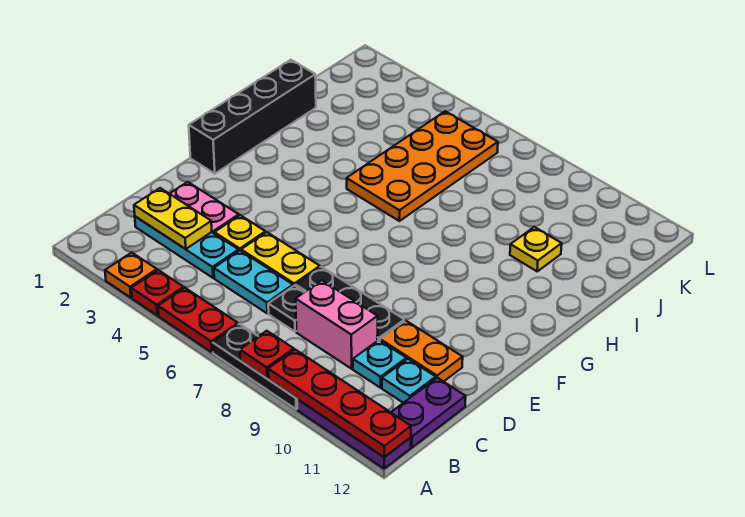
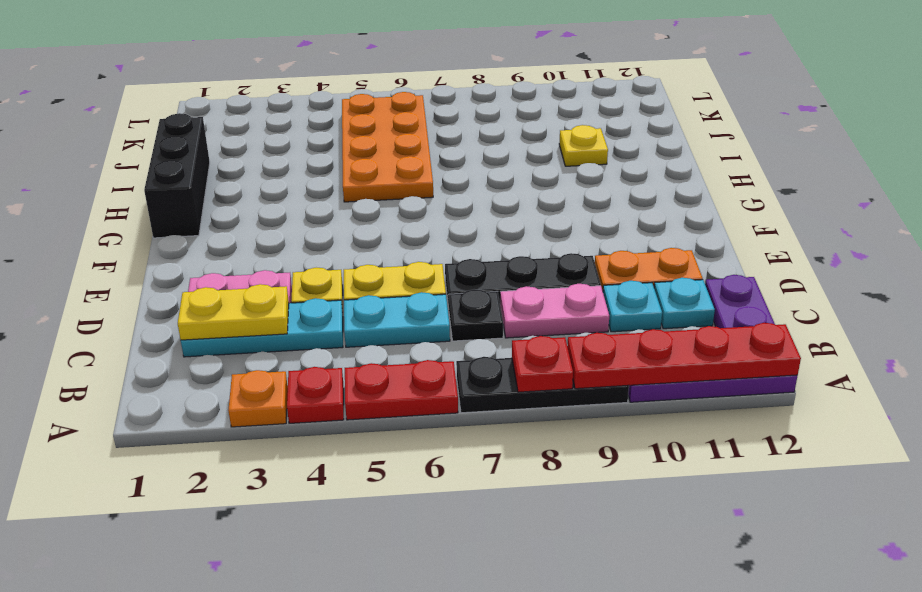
pink 1x2 brick [296,280,378,369] -> pink 1x2 plate [500,284,609,338]
black 1x4 brick [189,60,316,173] -> black 1x3 brick [144,113,210,238]

